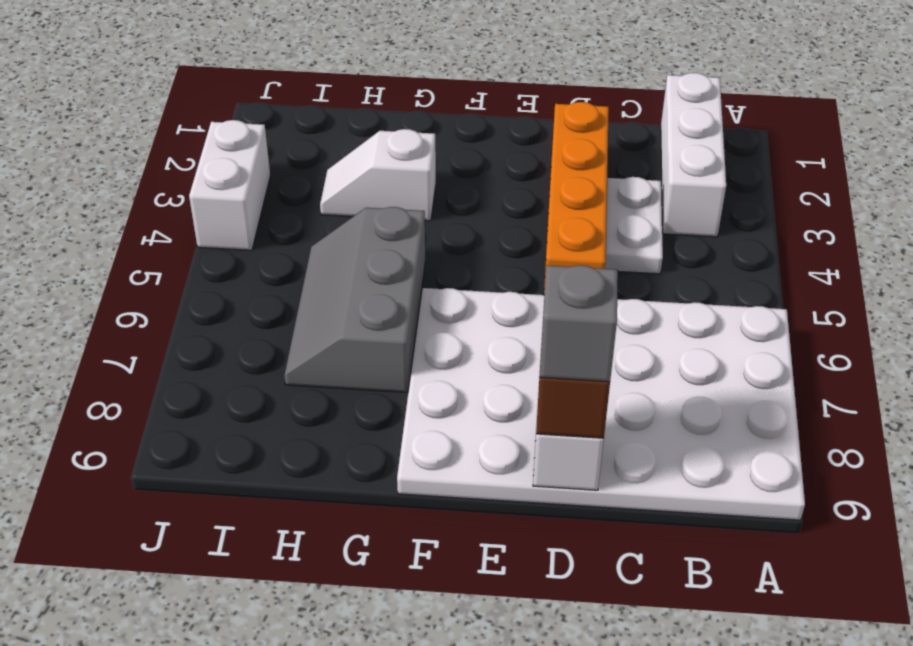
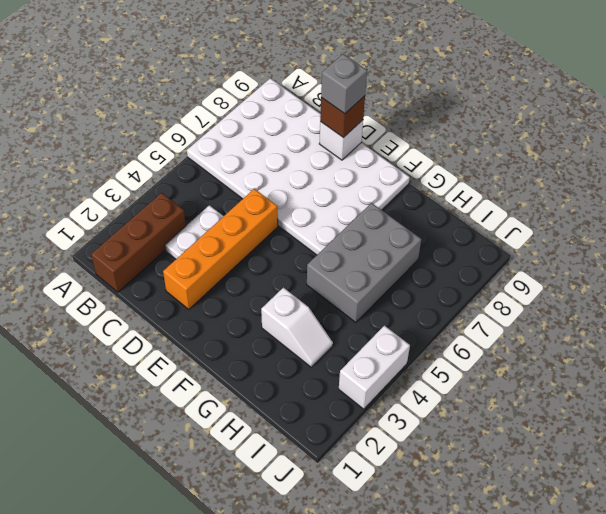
white 1x3 brick [661,73,726,237] -> brown 1x3 brick [91,193,186,292]
grey 2x3 slope [284,207,425,393] -> grey 2x3 brick [307,203,421,322]

